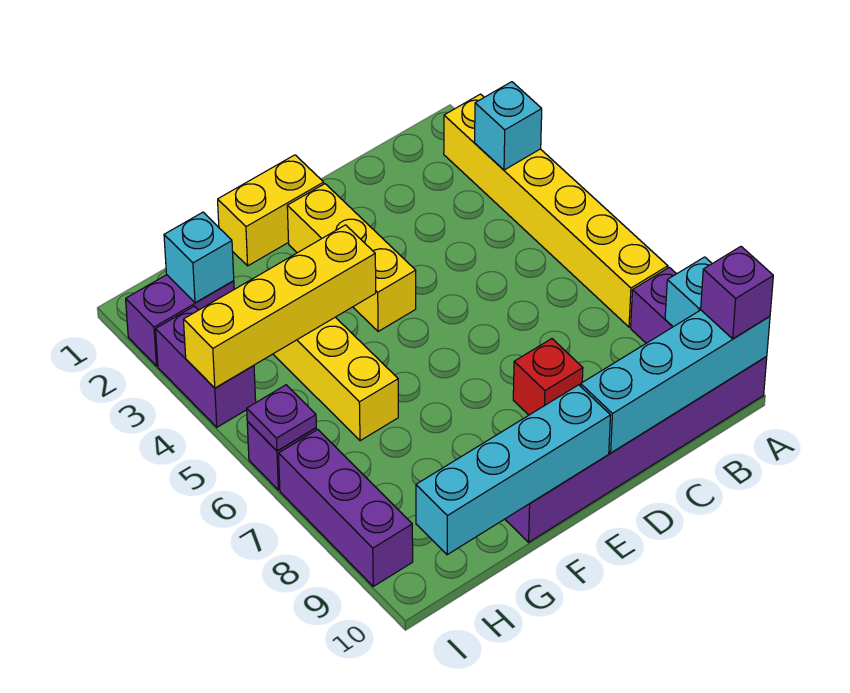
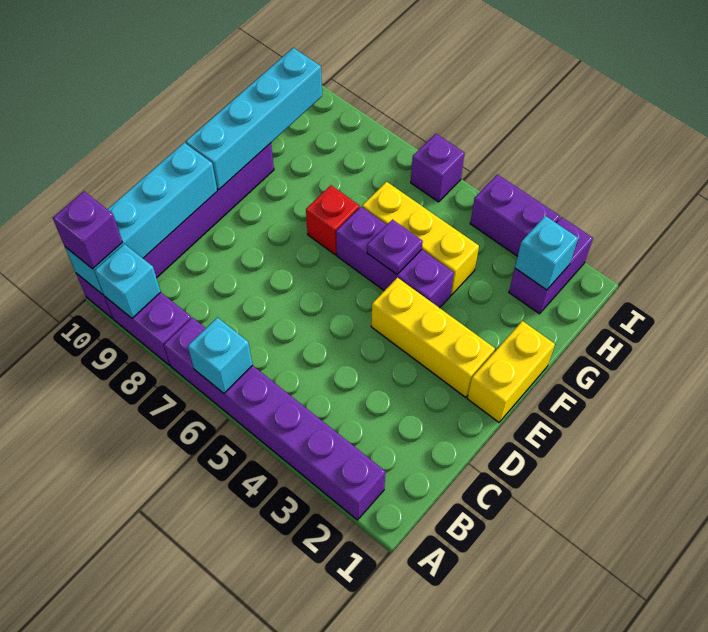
yellow 1x6 brick [444,94,668,327] -> purple 1x6 brick [164,318,386,520]
cyan 1x1 brick [475,82,542,170] -> cyan 1x1 brick moved to [188,317,252,393]
red 1x1 brick [513,339,583,415] -> red 1x1 brick moved to [306,185,360,255]
yellow 1x4 brick [183,225,376,388] -> none
purple 1x1 plate [247,385,316,451] -> purple 1x1 plate moved to [367,220,423,274]
purple 1x3 brick [279,430,413,586] -> purple 1x3 brick moved to [336,207,454,308]

